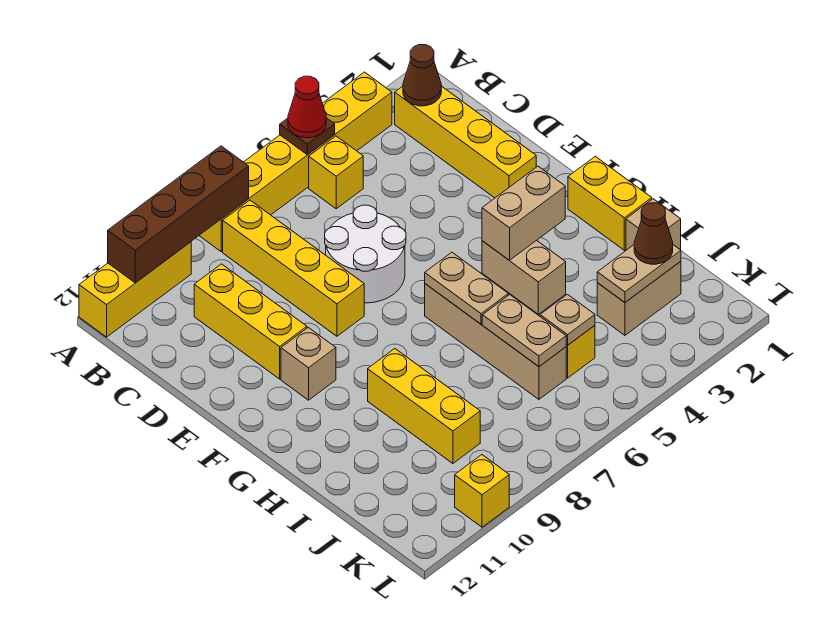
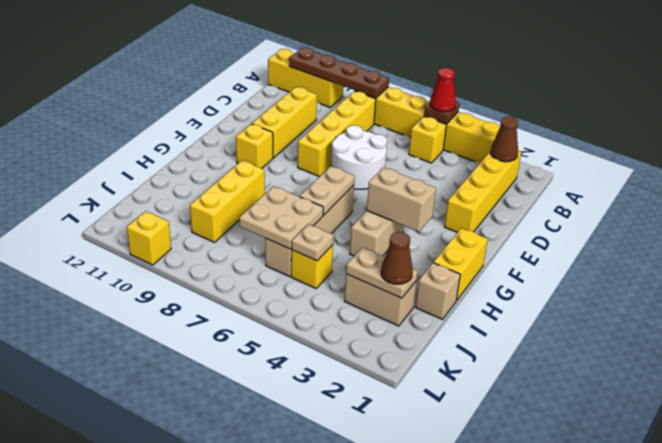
brown 1x4 brick [108,146,249,283] -> brown 1x4 plate [289,48,389,98]
tan 1x1 brick [281,327,336,400] -> yellow 1x1 brick [236,124,273,168]
tan 1x2 plate [482,295,566,366] -> tan 2x2 plate [239,186,323,249]

